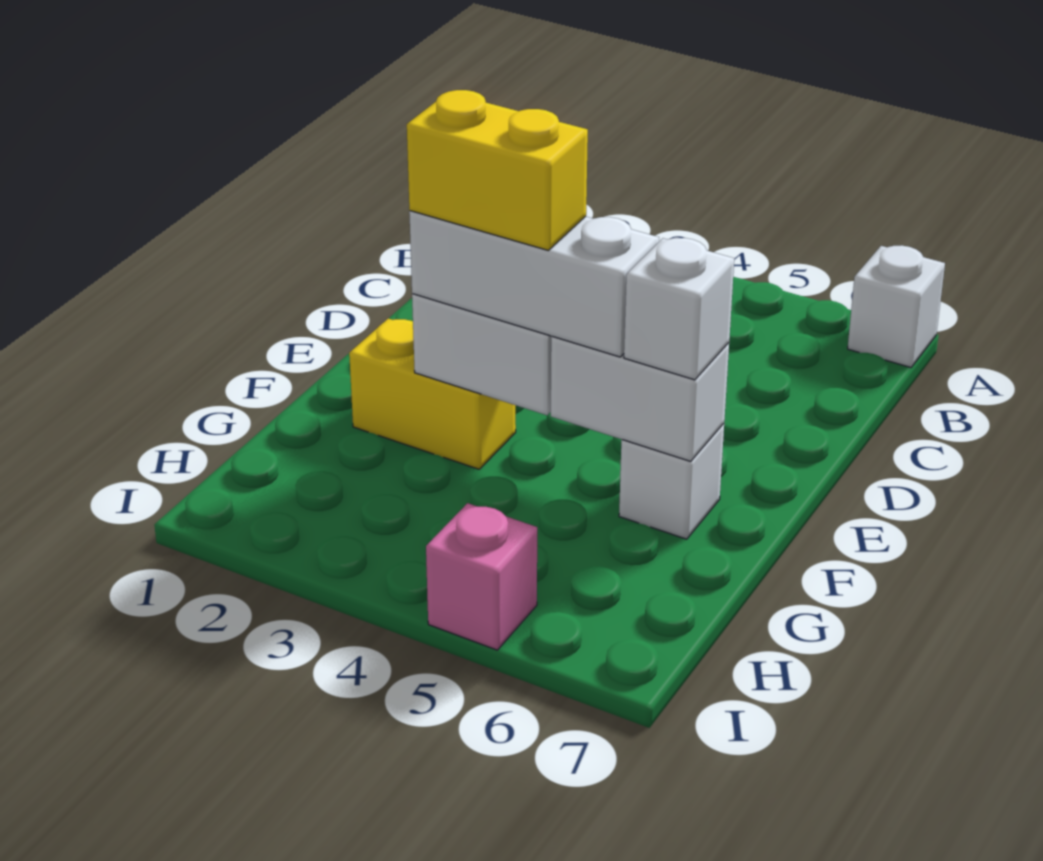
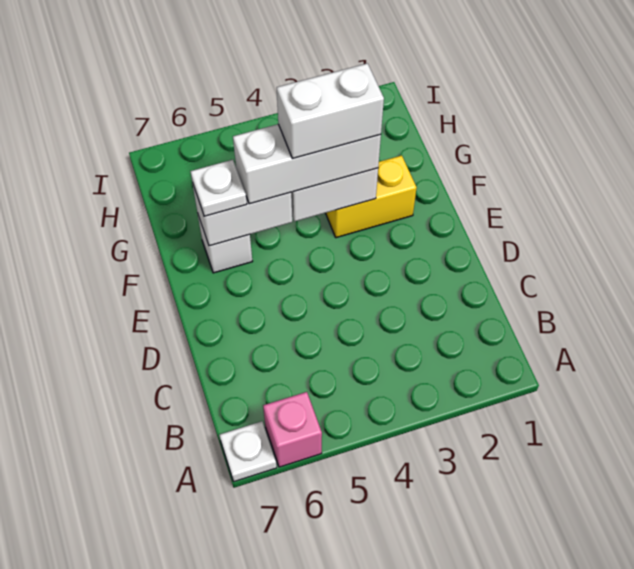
white 1x1 brick [848,245,945,367] -> white 1x1 plate [219,421,277,482]
yellow 1x2 brick [407,90,588,251] -> white 1x2 brick [277,63,384,158]
white 1x1 brick [624,238,734,380] -> white 1x1 plate [190,160,247,216]
pink 1x1 brick [426,503,537,650] -> pink 1x1 brick moved to [263,392,322,467]

